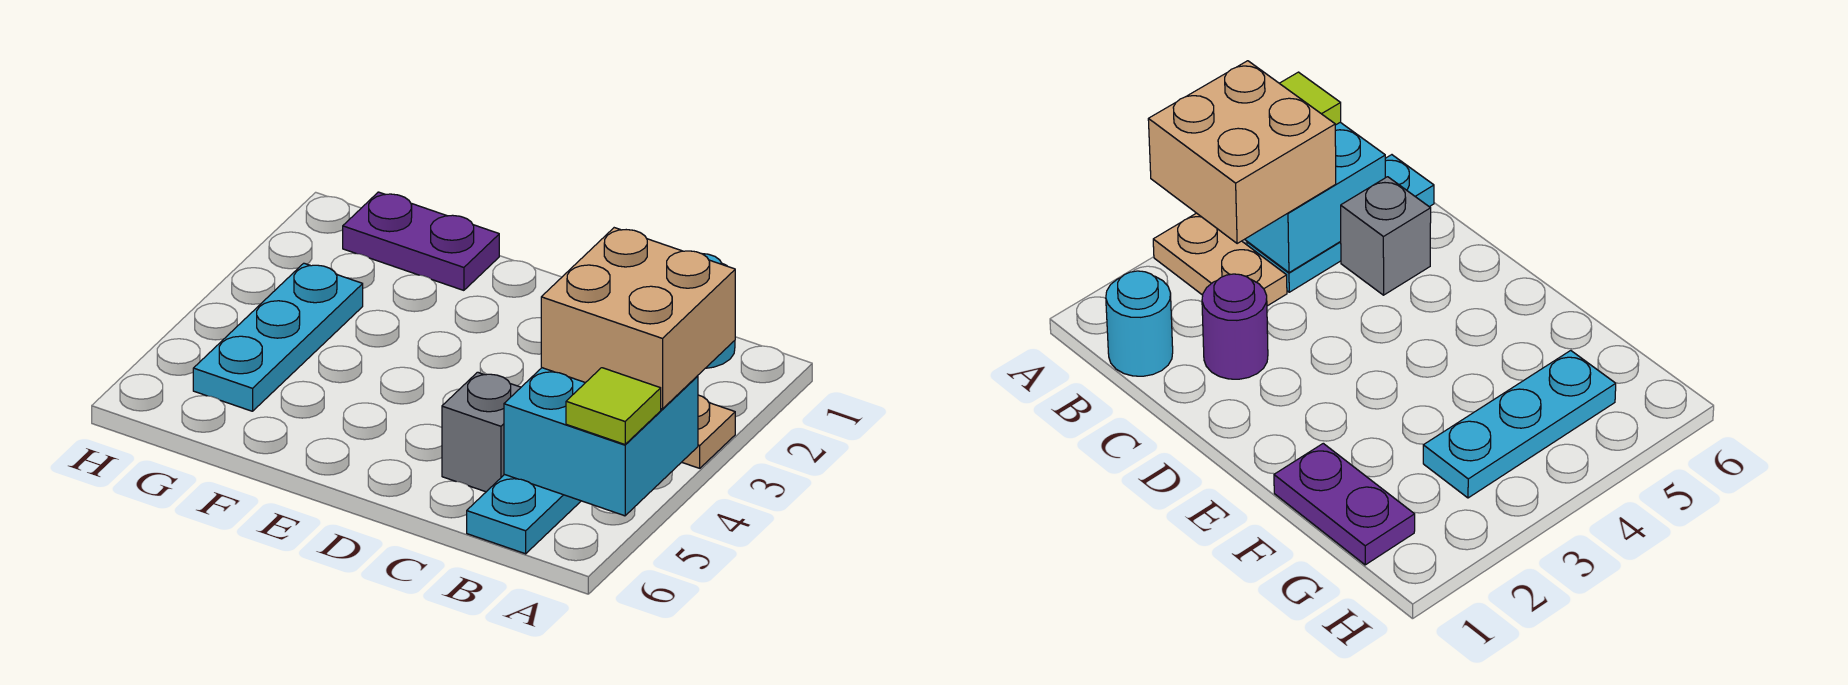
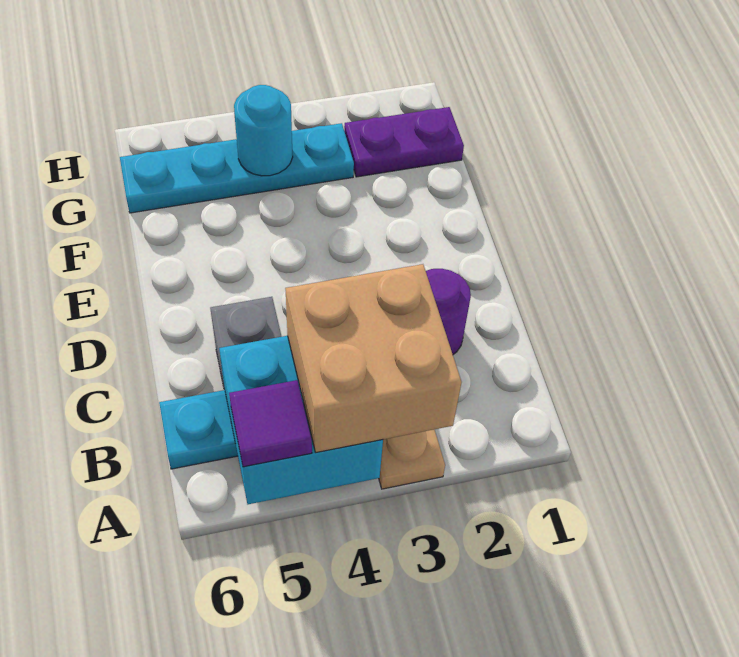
lime 1x1 tile [566,368,661,444] -> purple 1x1 tile [229,380,312,467]
cyan 1x1 round brick [1106,271,1173,376] -> cyan 1x1 round brick moved to [234,85,293,176]
purple 1x2 plate [343,192,499,290] -> purple 1x2 plate turned to [344,107,464,177]
cyan 1x3 plate [193,263,363,411] -> cyan 1x4 plate [120,123,354,213]

